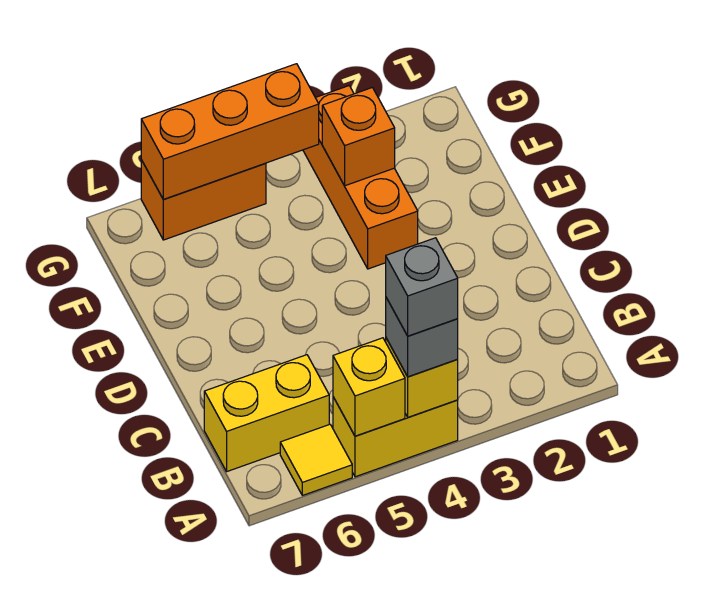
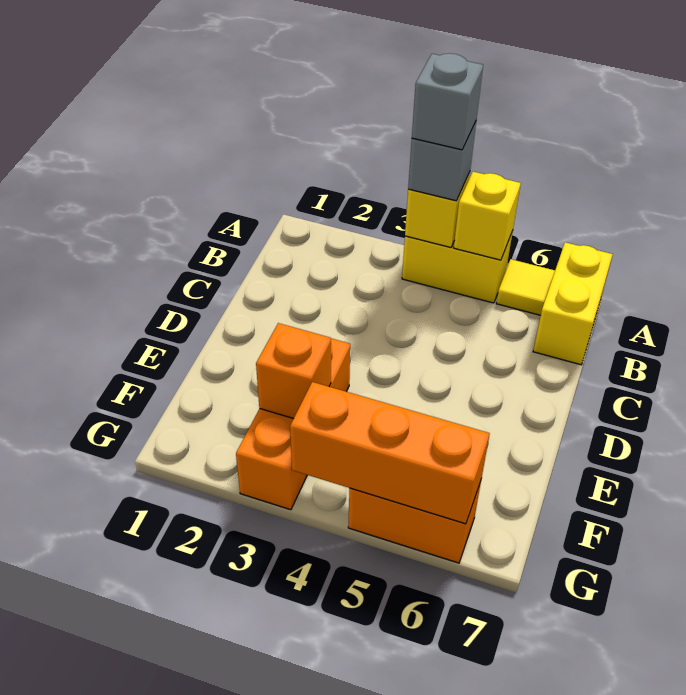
yellow 1x2 brick [204,355,329,471] -> yellow 1x2 brick turned to [533,242,613,365]

